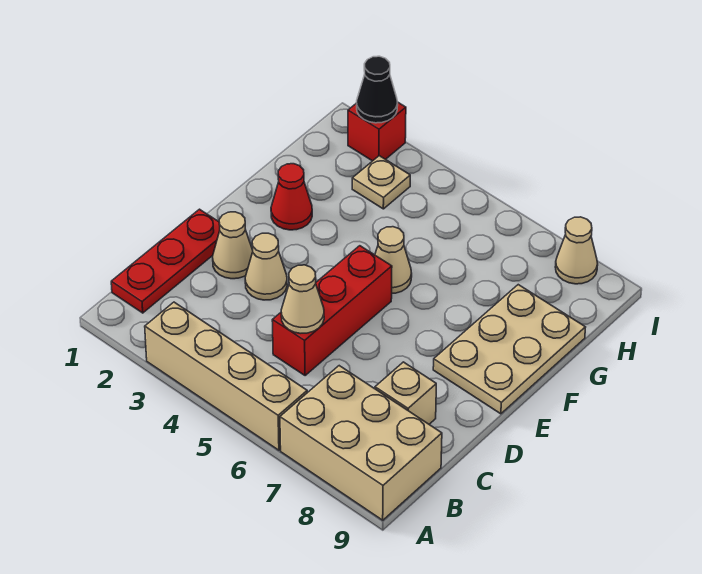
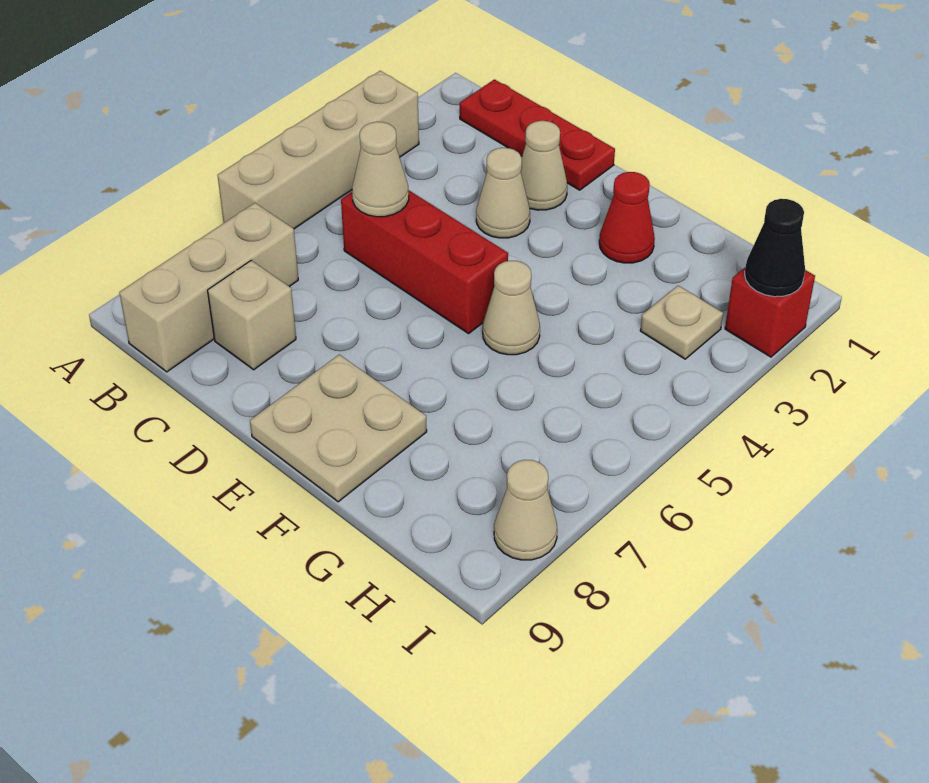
tan 2x3 brick [280,366,442,520] -> tan 1x3 brick [119,203,298,372]
tan 2x3 plate [433,285,586,414] -> tan 2x2 plate [250,355,427,502]

